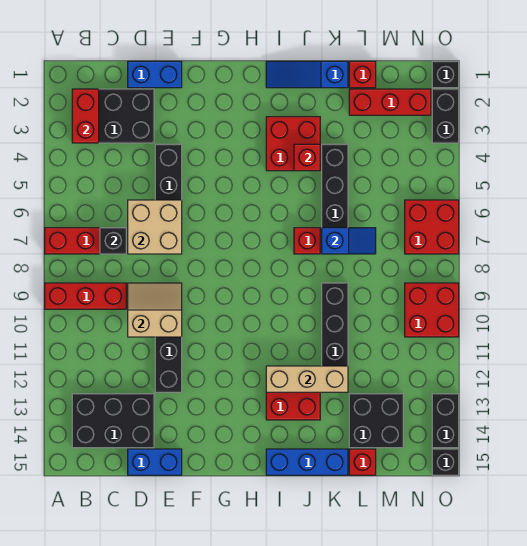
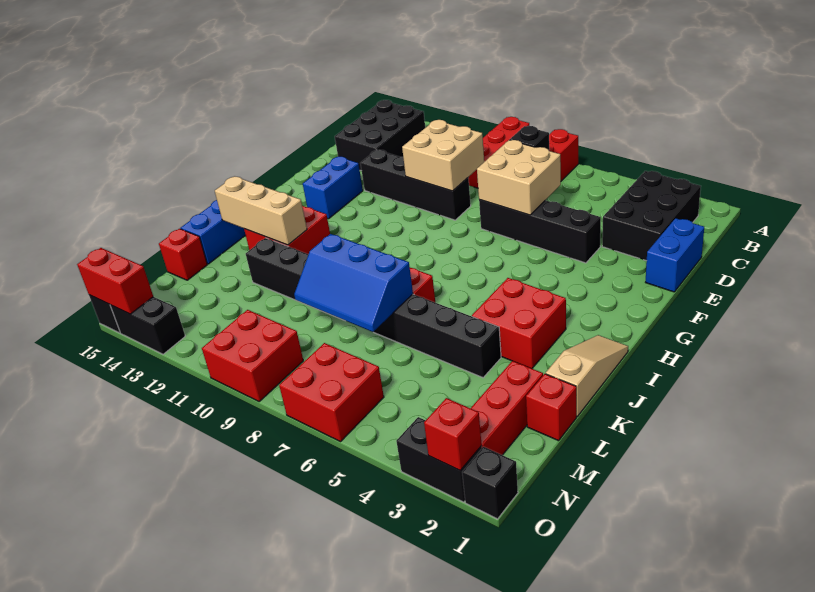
red 1x2 brick [72,89,99,143] -> red 1x2 brick moved to [77,248,153,314]
tan 2x2 slope [128,283,182,337] -> tan 2x2 brick [402,120,484,191]
blue 1x2 brick [128,449,182,475] -> blue 1x2 brick moved to [303,157,363,219]
blue 1x3 slope [266,61,348,88] -> tan 1x3 slope [546,335,628,416]
tan 1x3 brick [266,366,348,392] -> tan 1x3 brick turned to [215,176,307,245]
red 1x1 brick [294,144,320,171] -> red 1x1 brick moved to [424,398,482,470]
blue 1x2 slope [322,228,376,254] -> blue 2x3 slope [294,234,413,332]
black 2x2 brick [349,394,403,448] -> none

